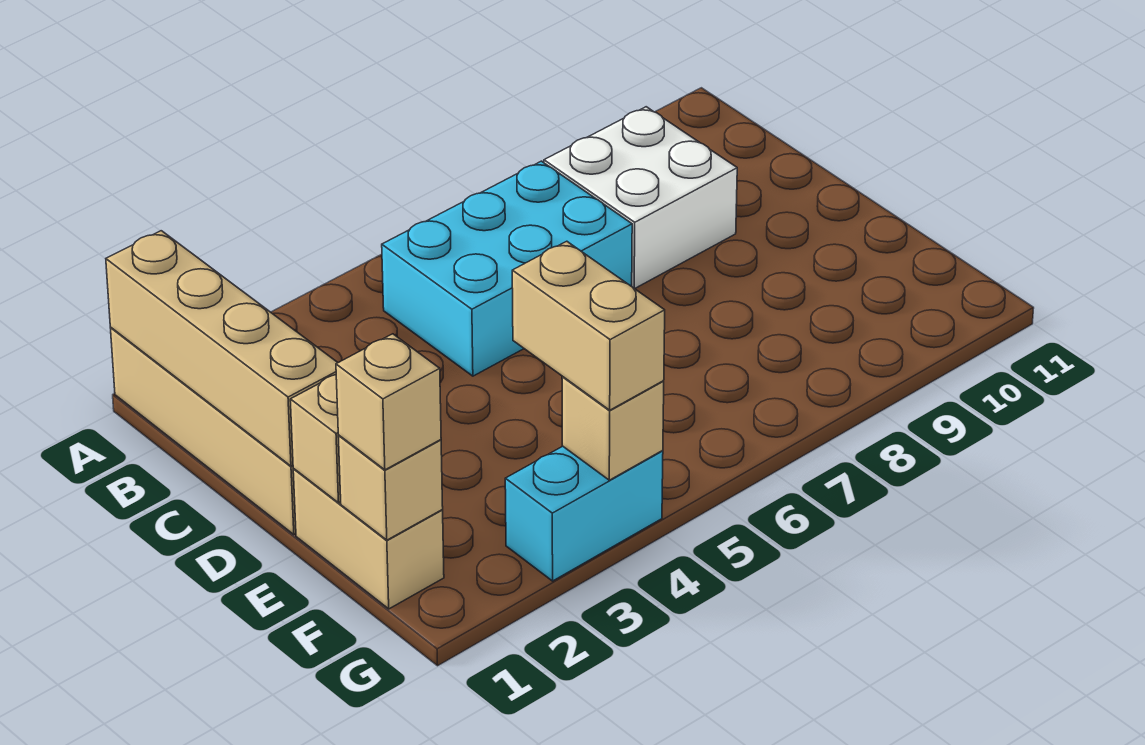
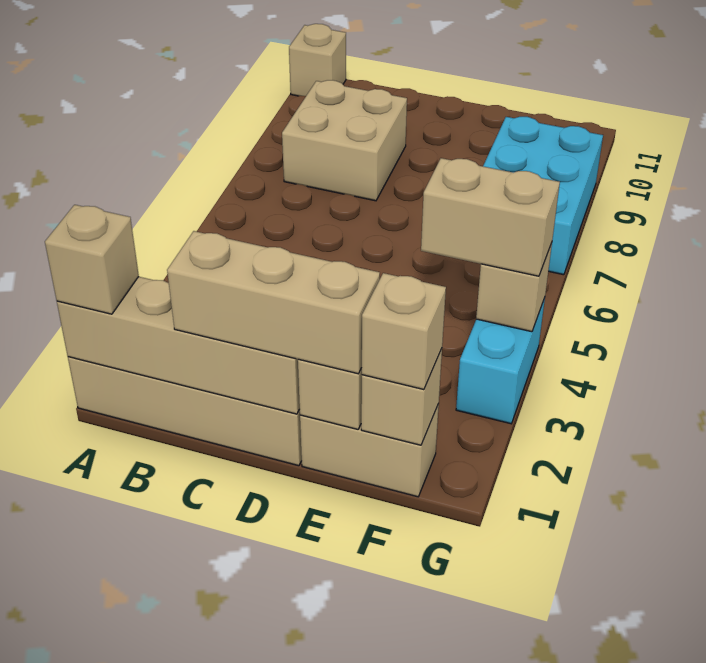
none -> tan 1x1 brick [45,205,139,314]
none -> tan 1x1 brick [289,24,346,96]
cyan 2x3 brick [382,161,632,376] -> cyan 2x3 brick moved to [483,117,603,275]
white 2x2 brick [544,107,737,289] -> tan 2x2 brick [282,80,407,201]
none -> tan 1x3 brick [167,231,380,374]

